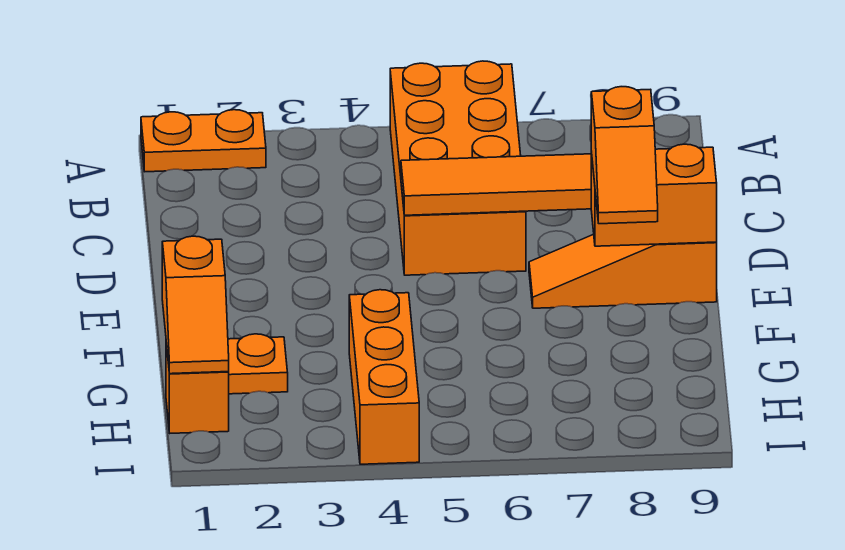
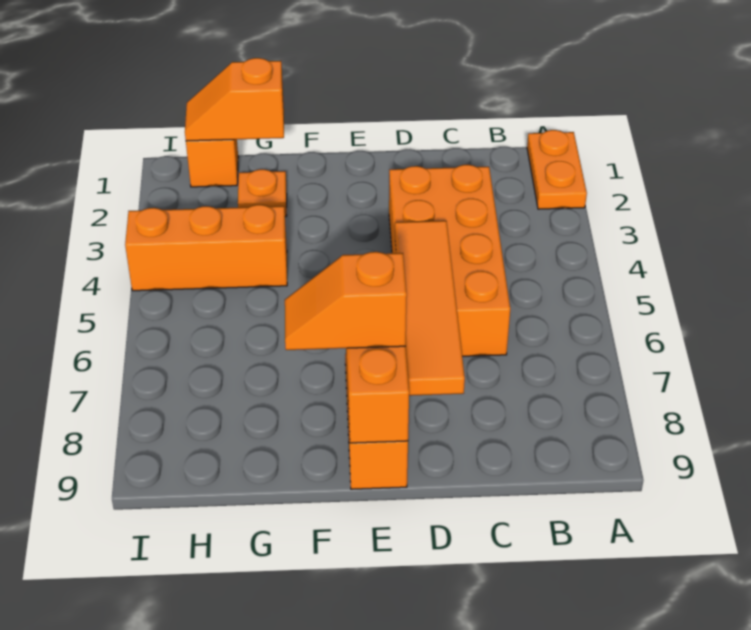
orange 2x4 brick [390,61,526,275] -> orange 2x4 brick turned to [389,165,510,356]

